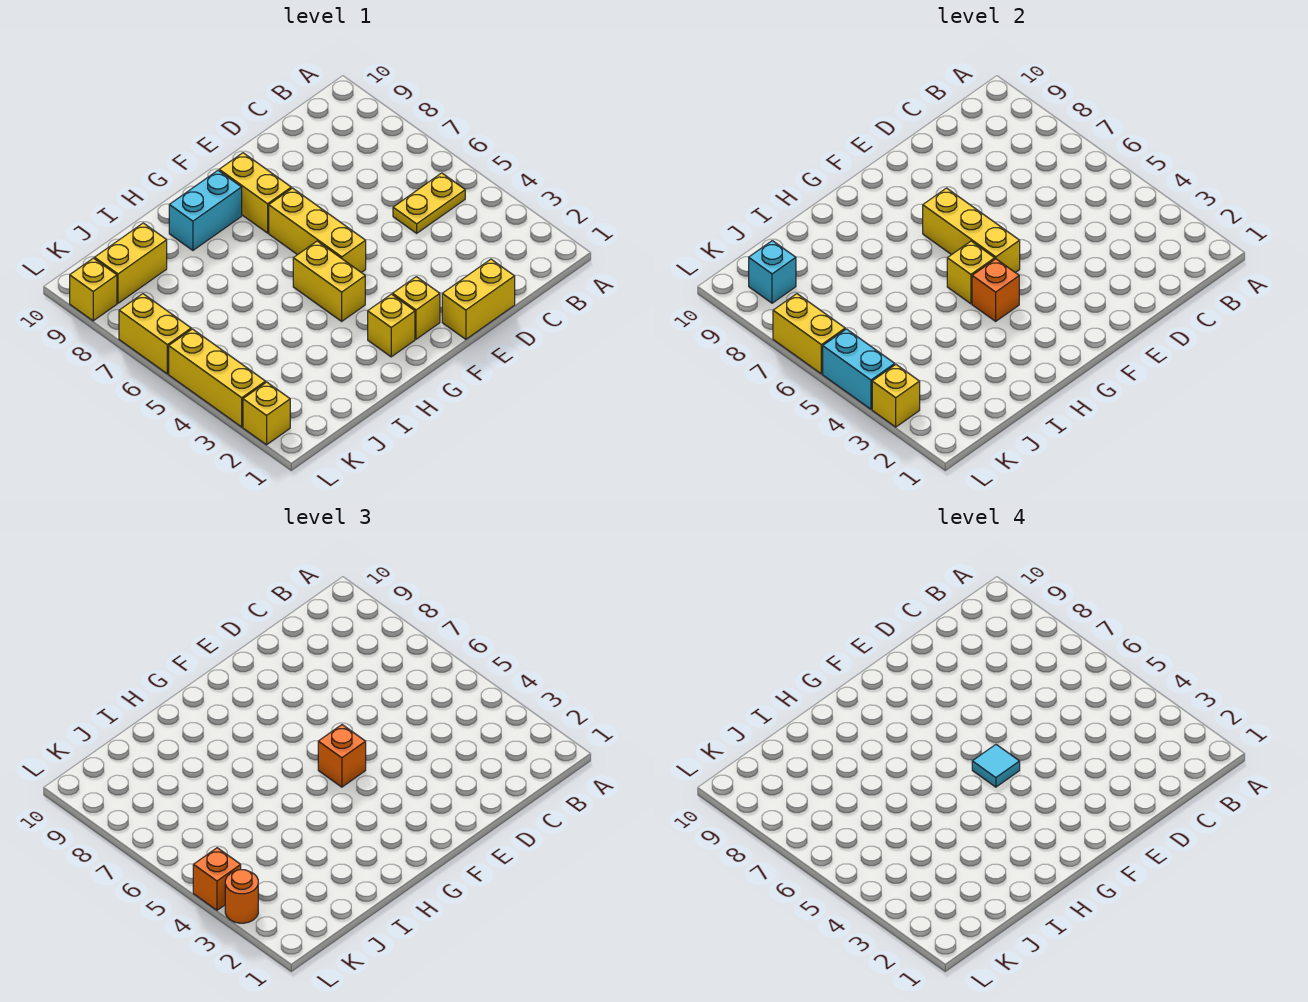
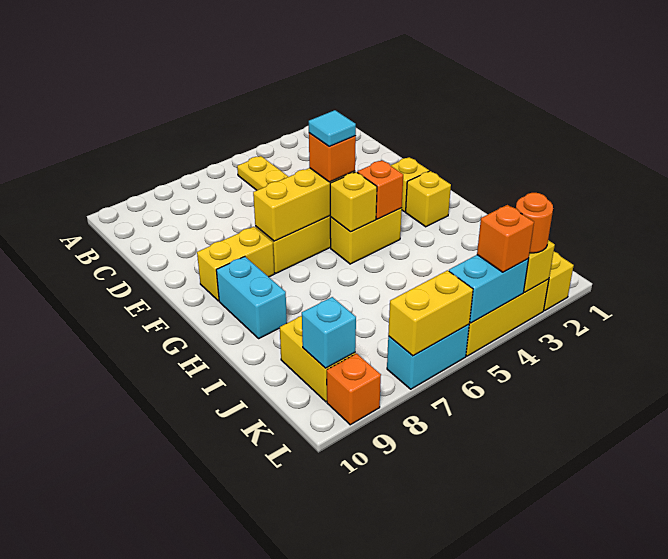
yellow 1x2 brick [442,259,515,339] -> none
yellow 1x2 brick [119,294,191,374] -> cyan 1x2 brick [387,324,469,389]
yellow 1x1 brick [70,258,117,321] -> orange 1x1 brick [327,354,381,425]

